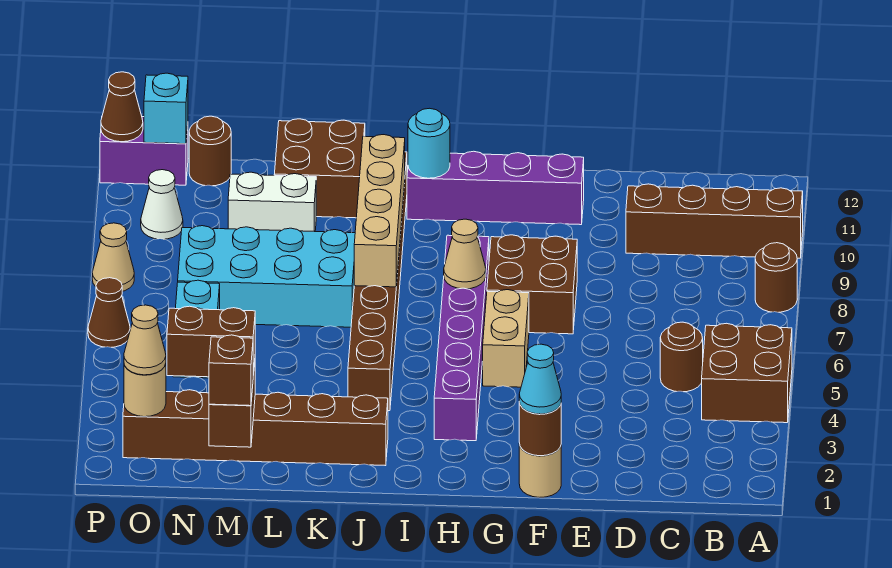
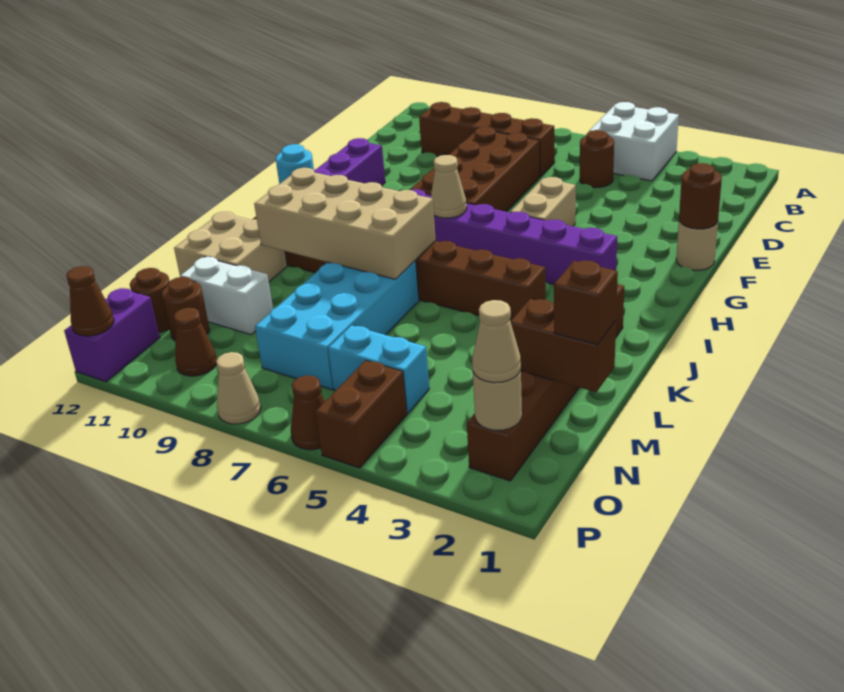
brown 2x2 brick [702,323,792,423] -> white 2x2 brick [589,102,679,181]
brown 1x1 round brick [755,243,797,312] -> brown 1x1 round brick moved to [162,277,210,341]
brown 1x4 brick [626,184,803,258] -> brown 1x4 brick turned to [419,102,555,177]
cyan 1x1 cone [519,344,561,414] -> none
brown 2x2 brick [487,235,577,334] -> brown 2x4 brick [410,127,540,212]
tan 1x2 brick [483,290,529,387] -> tan 1x2 brick turned to [510,177,576,226]
tan 1x4 brick [354,135,405,287] -> tan 2x4 brick [254,168,436,279]
brown 2x2 brick [274,119,365,218] -> tan 2x2 brick [174,212,287,282]
white 1x2 brick [228,172,316,232] -> white 1x2 brick turned to [180,257,273,334]
brown 1x2 brick [167,306,255,377] -> brown 1x2 brick moved to [315,360,407,468]
white 1x1 cone [141,170,183,239] -> brown 1x1 cone [174,308,217,376]
cyan 1x1 brick [144,73,188,144] -> none

